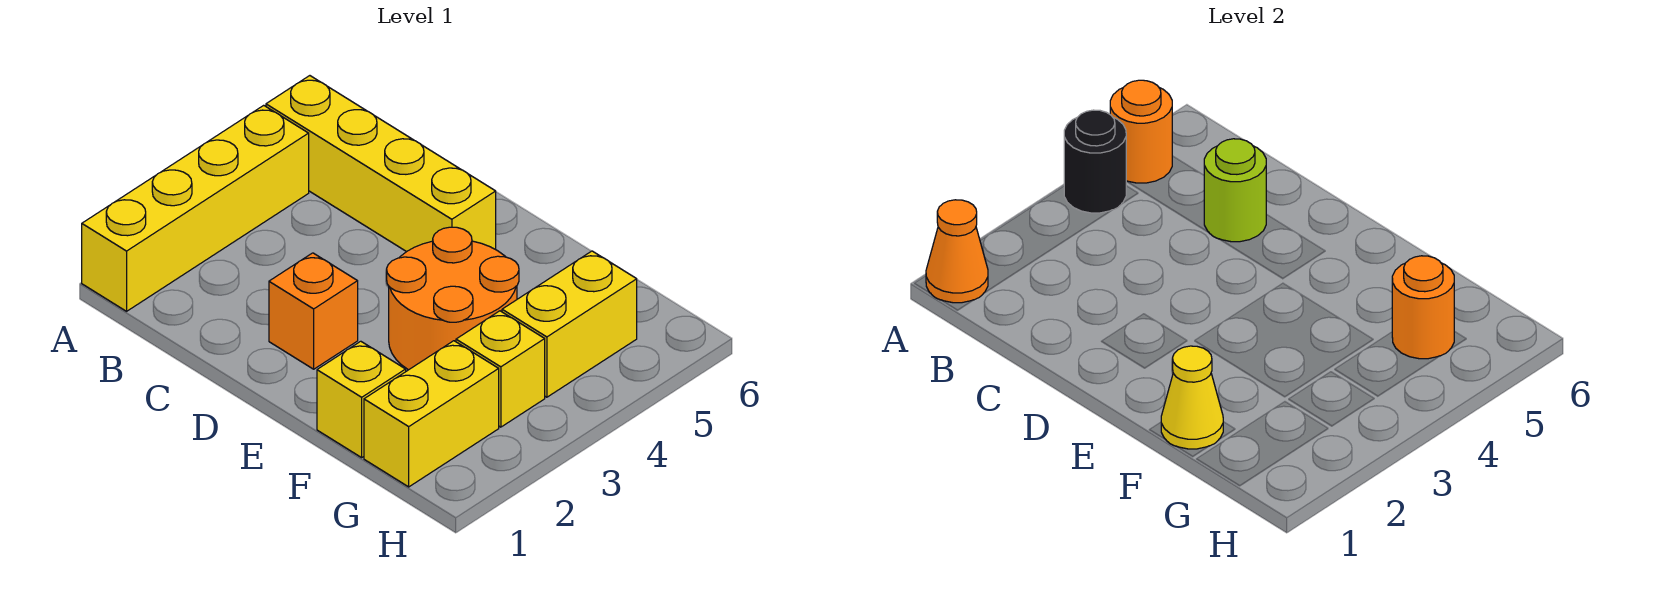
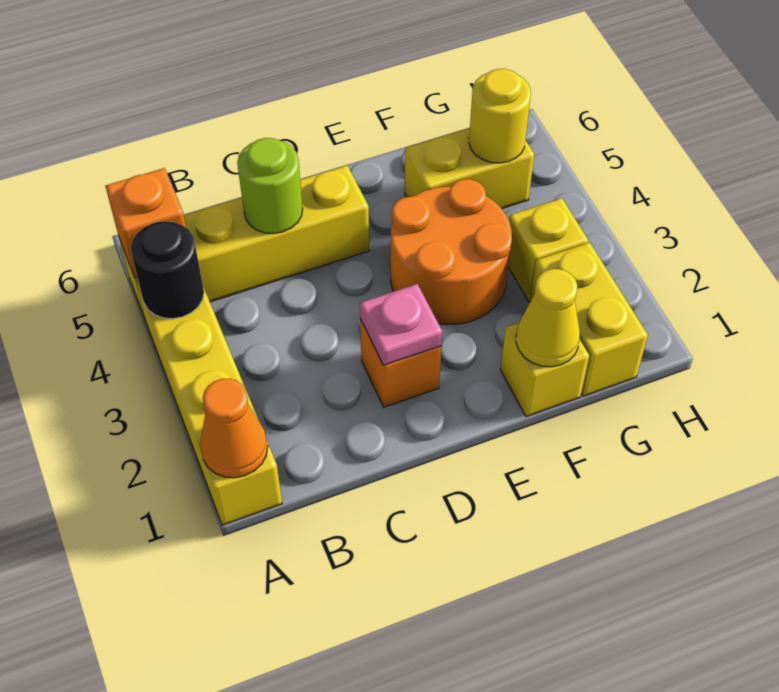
orange 1x1 round brick [1110,80,1172,183] -> orange 1x1 brick [105,168,186,278]
none -> pink 1x1 plate [360,284,442,365]
yellow 1x2 brick [502,251,637,397] -> yellow 1x2 brick turned to [405,128,534,208]
orange 1x1 round brick [1392,256,1454,359] -> yellow 1x1 round brick [469,69,531,163]

